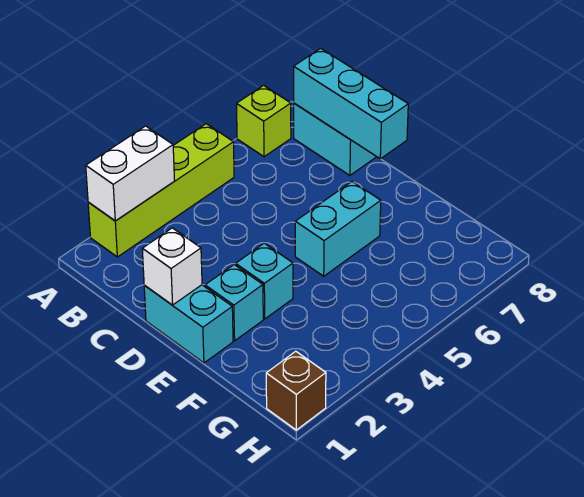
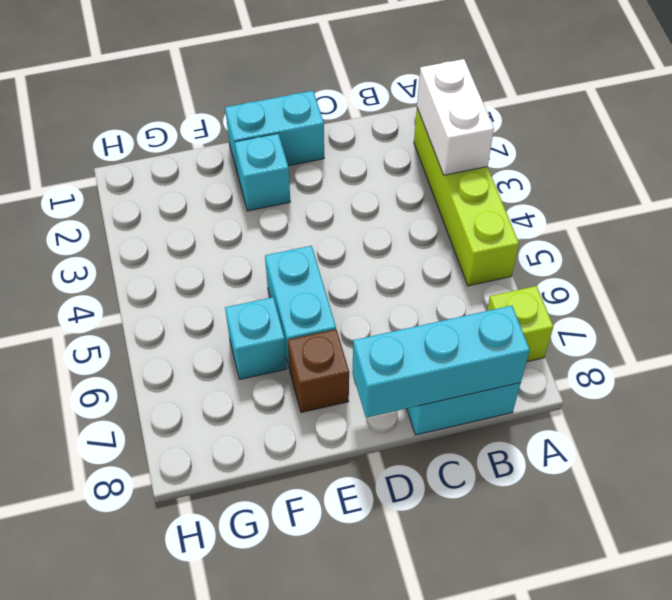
white 1x1 brick [142,228,202,305] -> none
cyan 1x1 brick [236,243,293,319] -> cyan 1x1 brick moved to [225,297,287,379]
brown 1x1 brick [266,351,326,430] -> brown 1x1 brick moved to [288,329,349,412]

